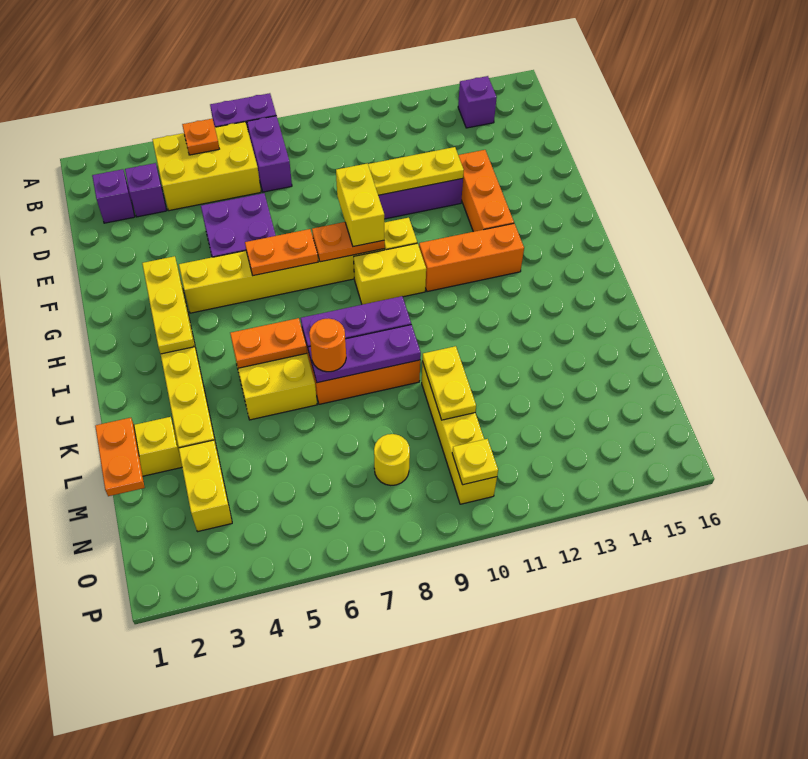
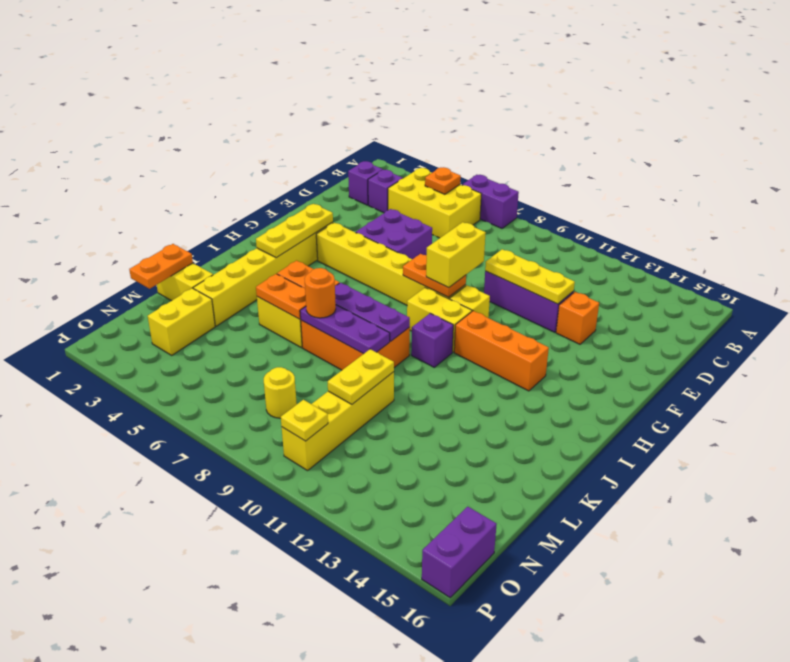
purple 1x2 brick [247,116,292,192] -> purple 1x2 brick moved to [422,507,497,598]
purple 1x1 brick [458,76,497,128] -> purple 1x1 brick moved to [411,313,453,367]
orange 1x3 brick [458,150,514,232] -> orange 1x1 brick [556,292,599,344]
orange 1x2 plate [245,229,318,276] -> orange 1x2 plate moved to [256,274,306,319]

